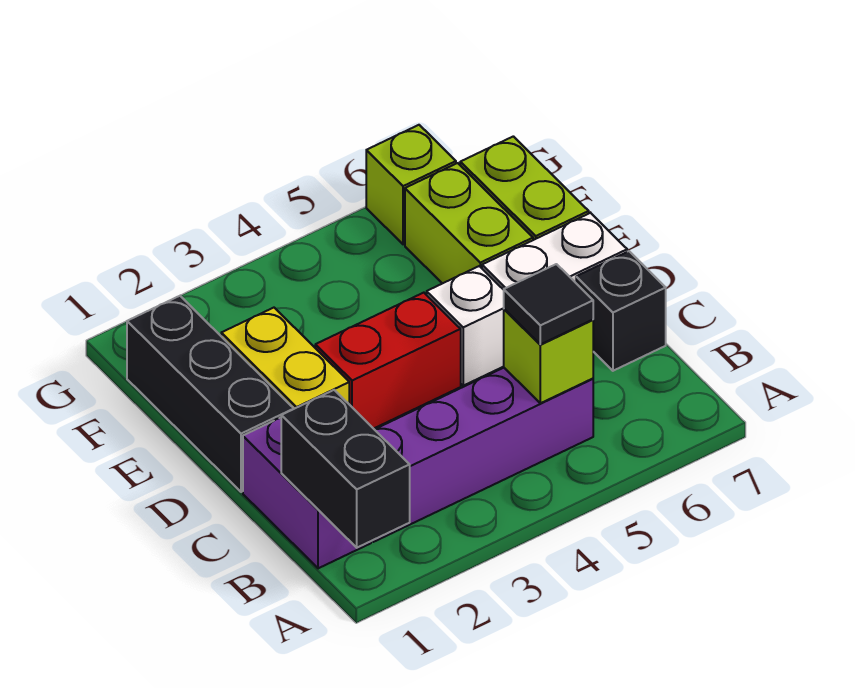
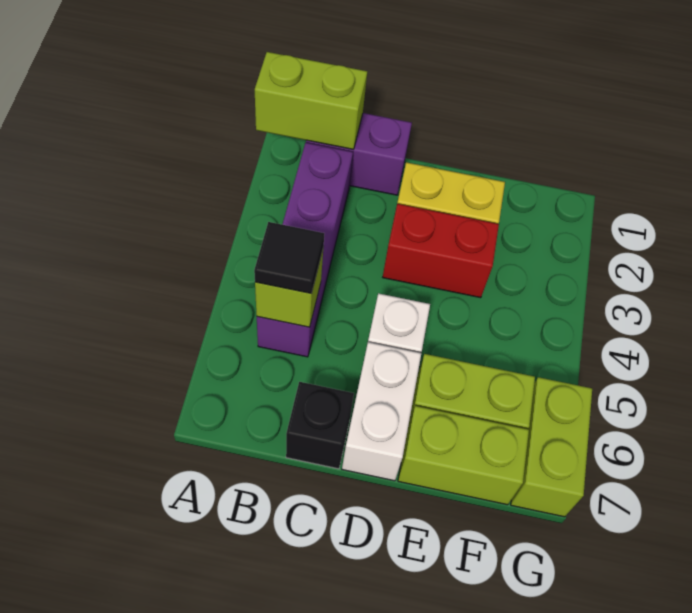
black 1x2 brick [281,390,410,548] -> lime 1x2 brick [255,52,367,149]
black 1x3 brick [127,296,294,492] -> none
red 1x2 brick [315,293,461,429] -> red 1x2 brick turned to [383,204,499,298]
lime 1x1 brick [366,125,456,244] -> lime 1x2 brick [511,377,592,517]

